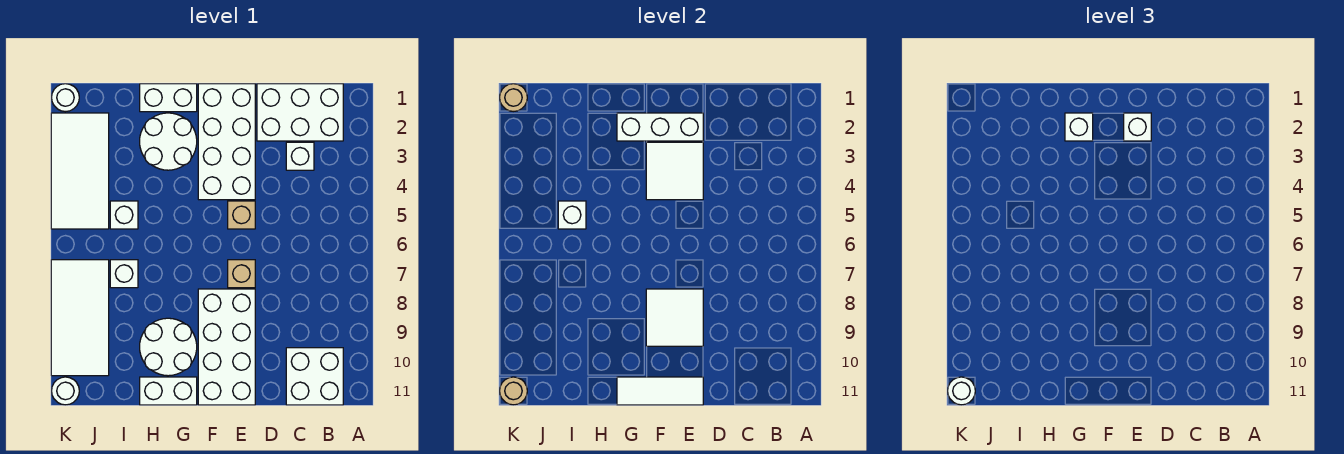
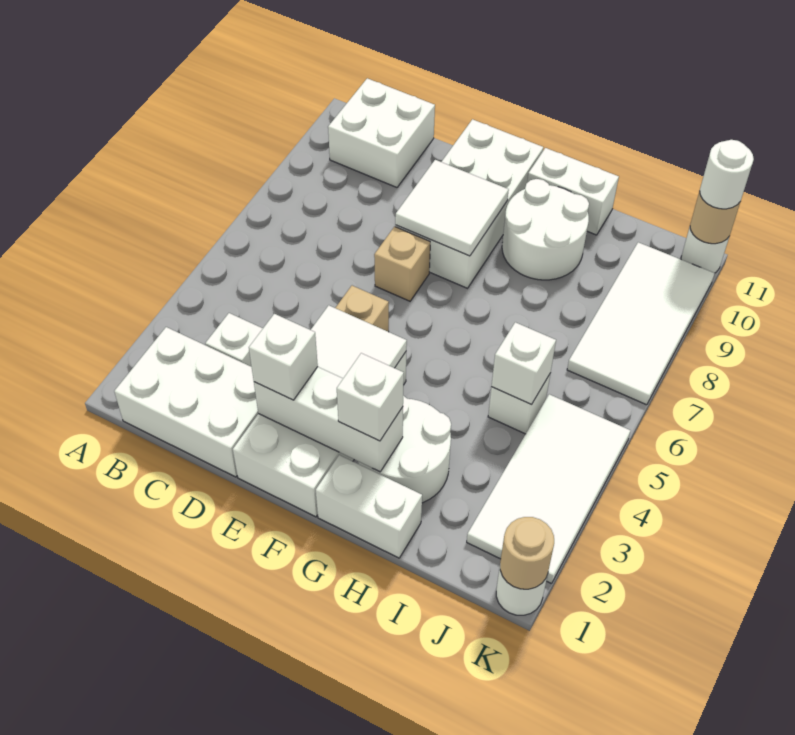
white 1x3 tile [617,377,703,405] -> none
white 1x1 brick [110,260,138,288] -> none

